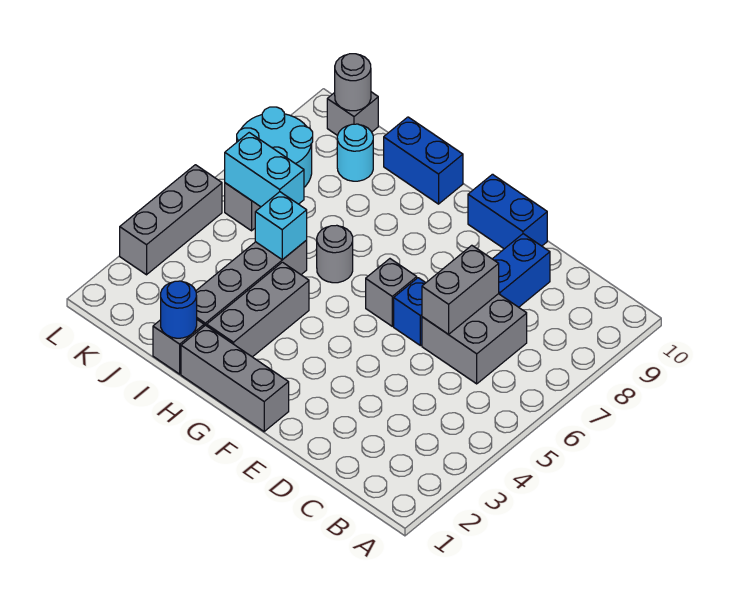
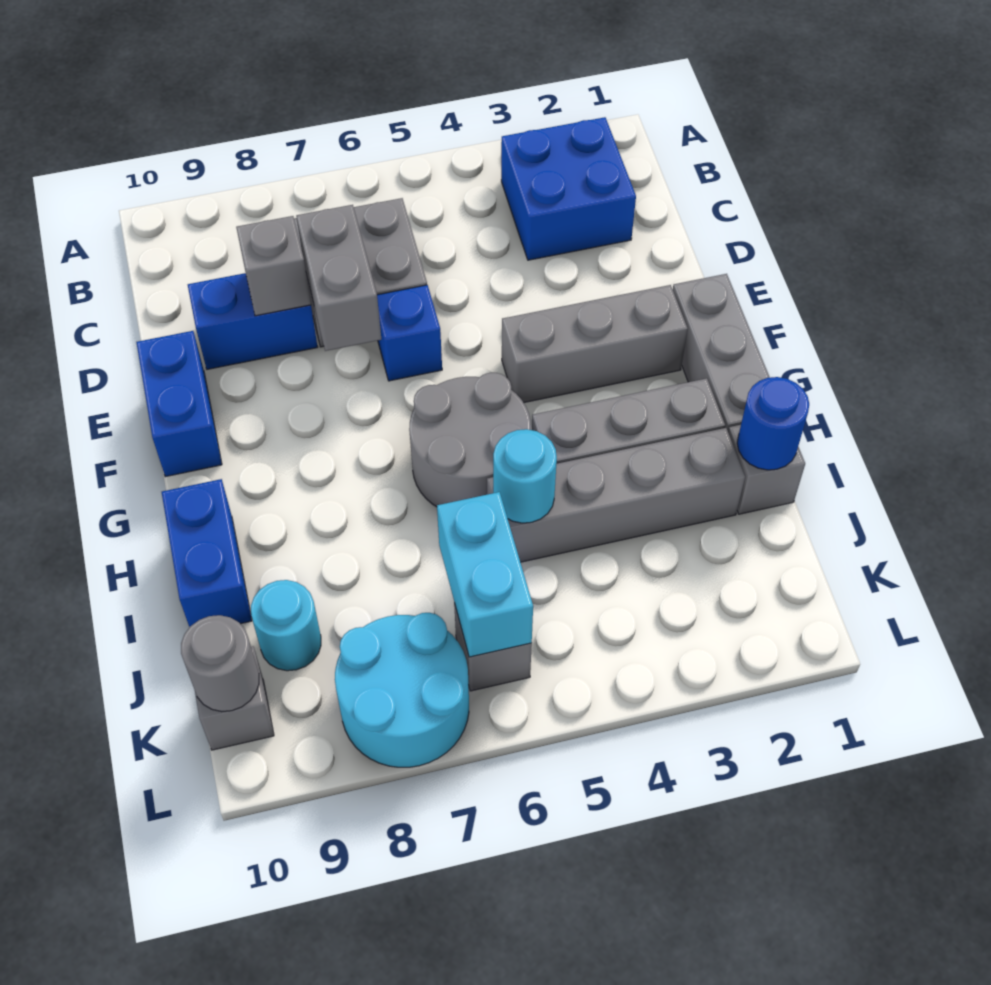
none -> blue 2x2 brick [501,117,636,260]
grey 1x2 brick [422,245,499,334] -> grey 1x2 brick turned to [296,205,381,351]
grey 1x1 brick [366,259,417,326] -> grey 1x1 brick moved to [236,216,311,316]
grey 1x1 round brick [317,225,353,283] -> grey 2x2 round brick [409,373,531,507]
cyan 1x1 brick [255,192,307,260] -> cyan 1x1 round brick [493,429,557,523]
grey 1x3 brick [120,165,222,275] -> grey 1x3 brick moved to [502,285,688,403]

